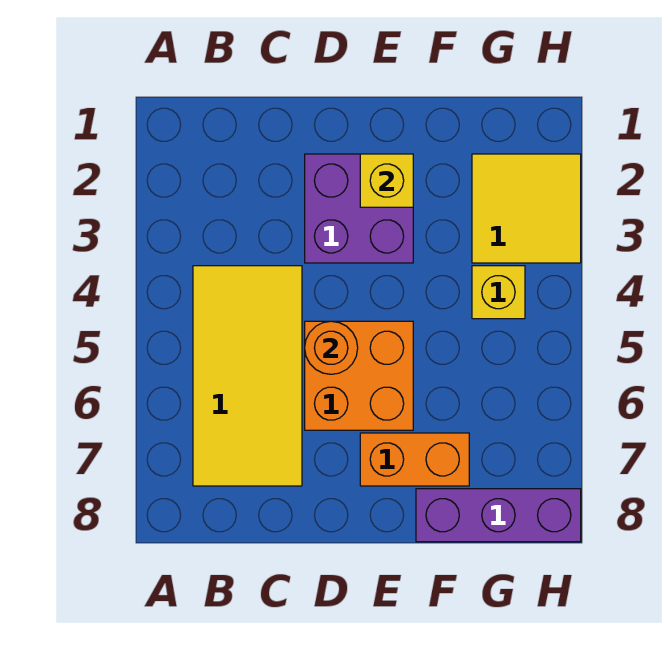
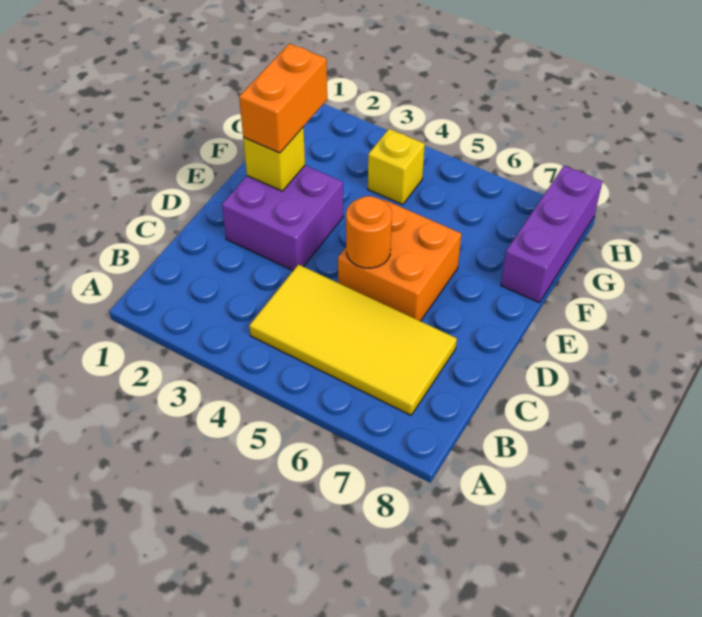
orange 1x2 brick [360,433,469,486] -> orange 1x2 brick moved to [239,44,327,153]
yellow 2x2 tile [472,154,581,263] -> none

